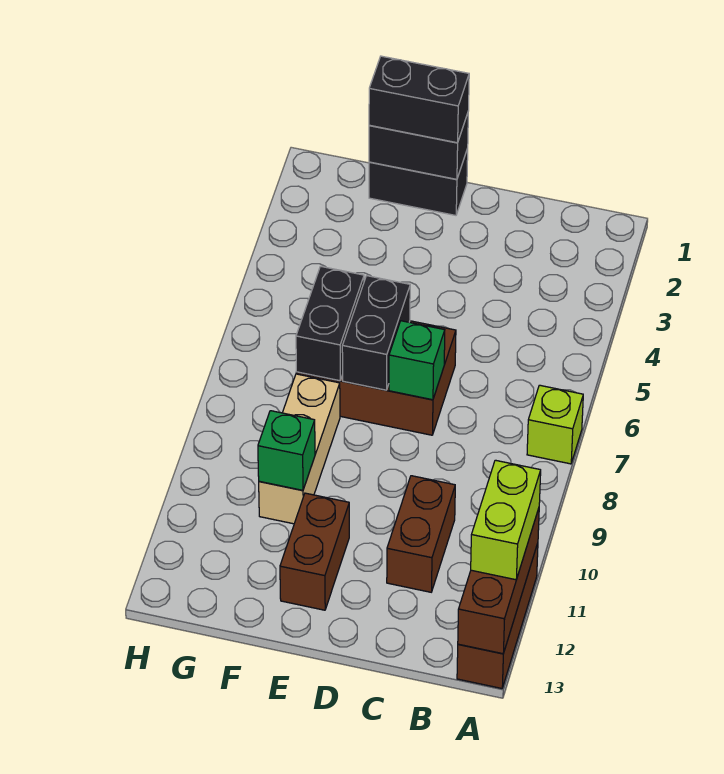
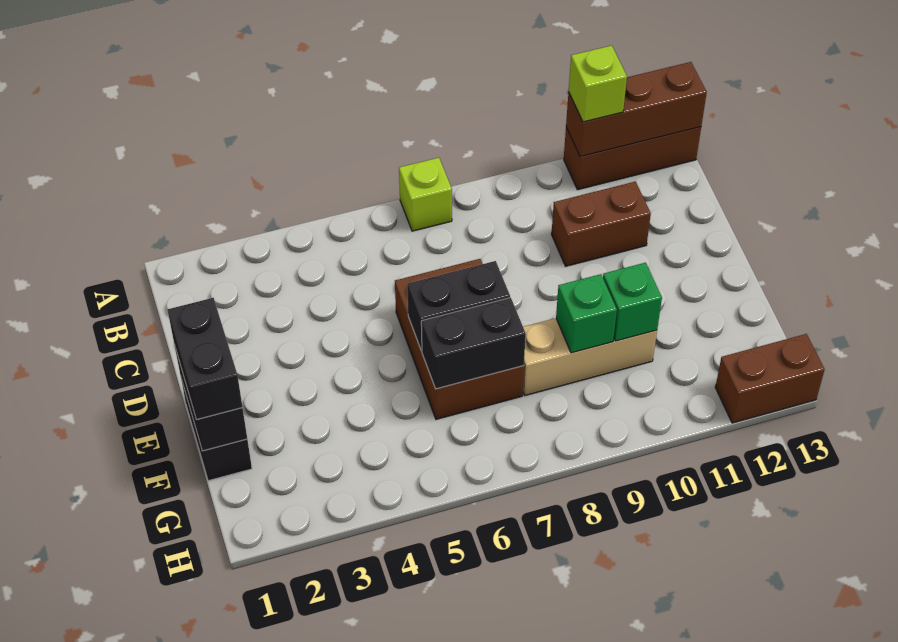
lime 1x2 brick [471,460,541,580] -> lime 1x1 brick [569,45,627,122]
green 1x1 brick [389,321,445,400] -> green 1x1 brick moved to [556,274,617,353]
brown 1x2 brick [280,493,349,610] -> brown 1x2 brick moved to [715,334,825,423]

